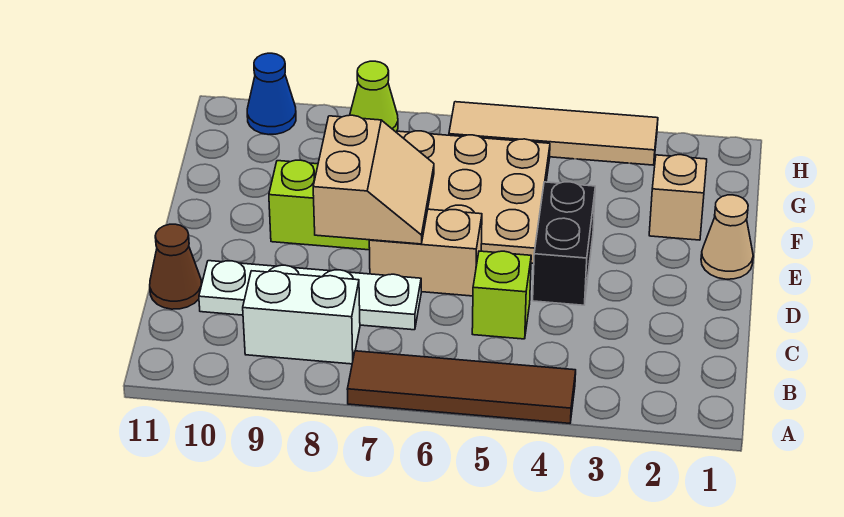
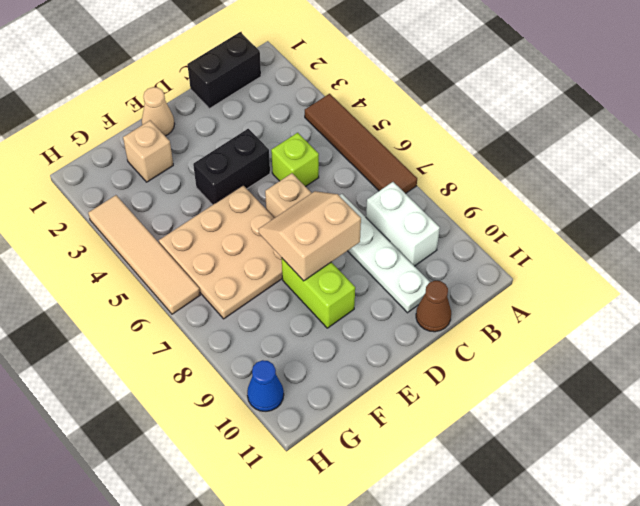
none -> black 1x2 brick [187,32,261,109]
lime 1x1 cone [350,61,398,132] -> none

